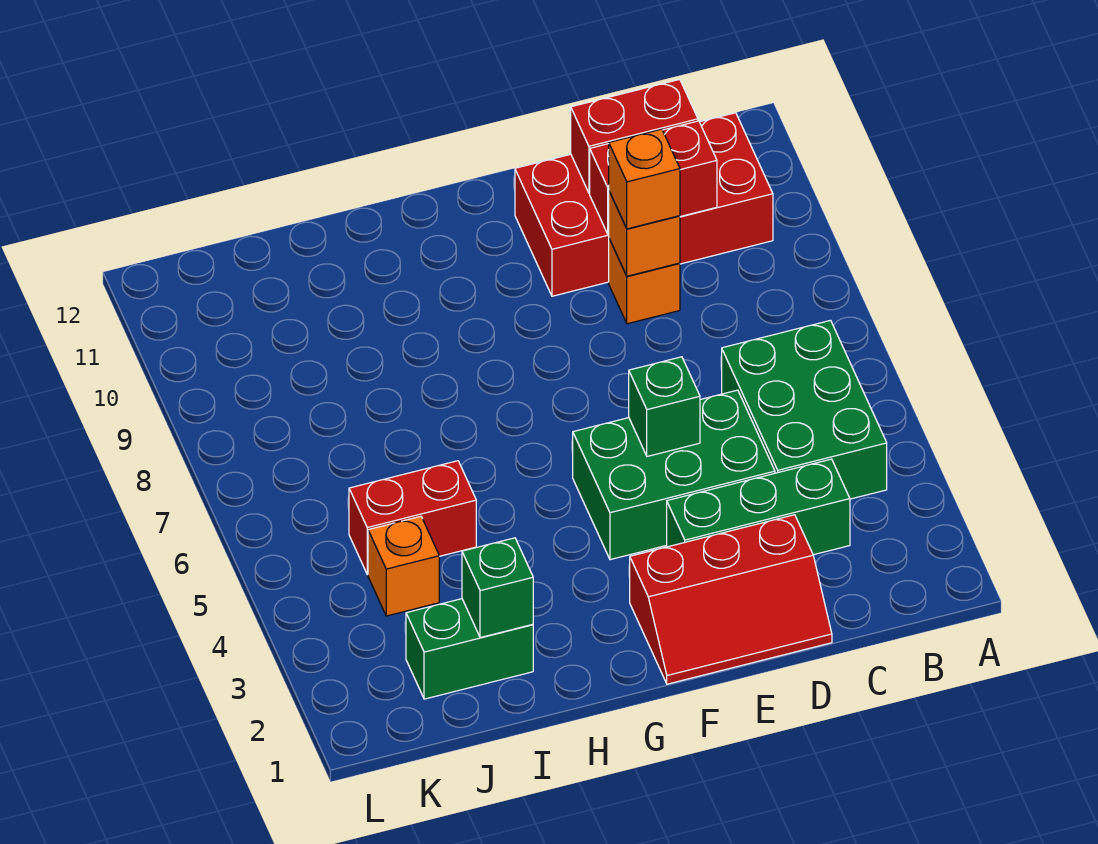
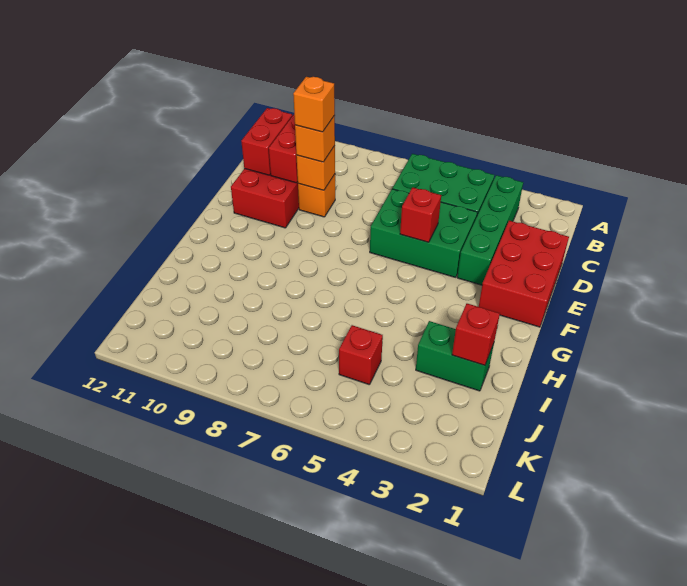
green 1x3 brick [667,459,850,555] -> green 1x4 brick [457,175,523,285]
red 2x3 slope [630,515,832,684] -> red 2x3 brick [479,221,569,327]
green 2x3 brick [573,390,775,560] -> green 2x3 brick turned to [370,189,477,277]
green 1x1 brick [629,357,700,456] -> red 1x1 brick [400,187,441,242]
green 1x2 brick [406,599,533,699] -> green 1x2 brick turned to [416,321,494,391]
green 1x1 brick [462,538,533,638] -> red 1x1 brick [452,304,500,365]
red 1x2 brick [349,461,476,574] -> red 1x1 brick [339,325,383,385]
orange 1x1 brick [368,516,439,616] -> orange 1x1 brick moved to [293,77,335,132]

